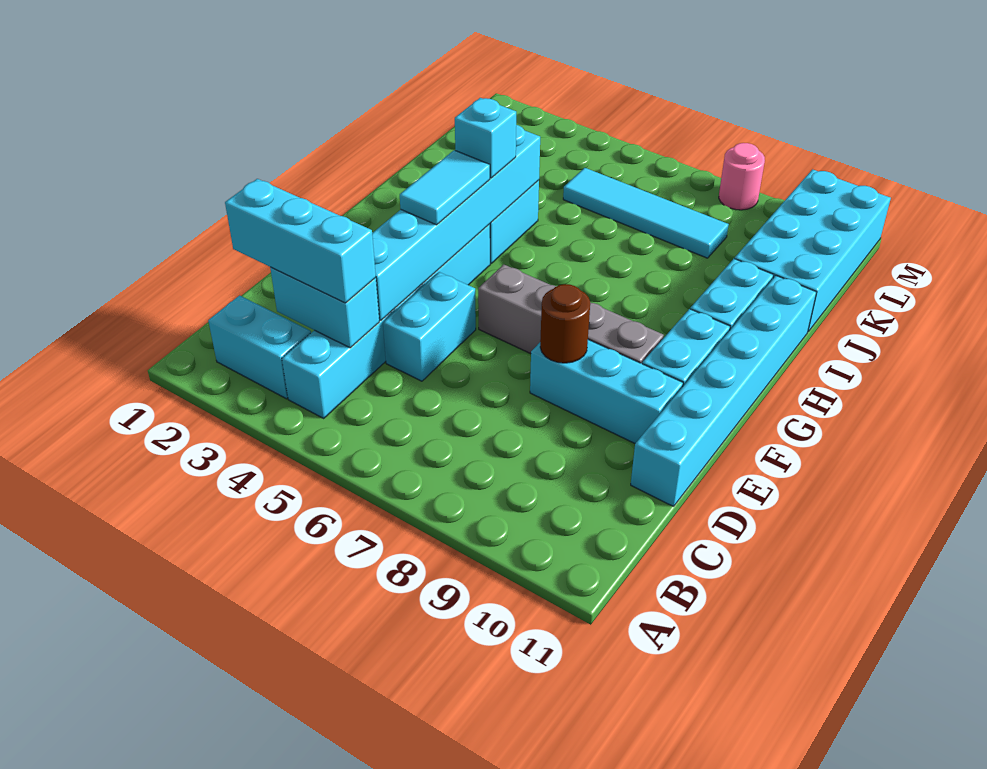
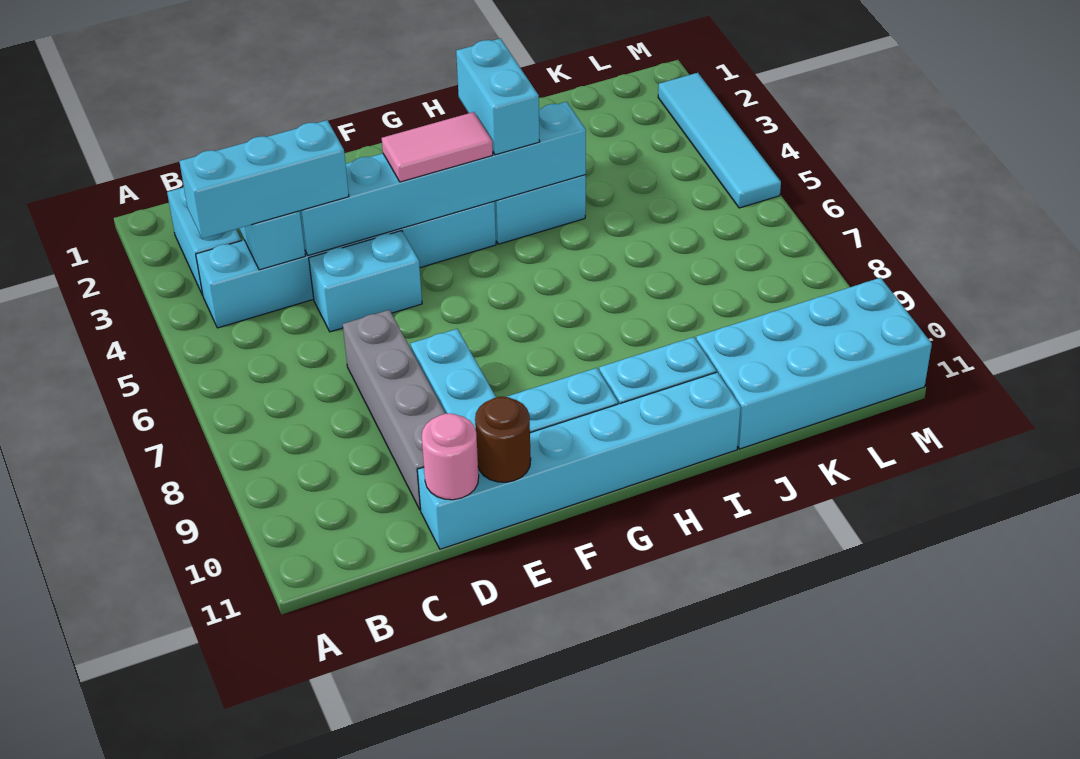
cyan 1x3 brick [225,179,376,303] -> cyan 1x3 brick turned to [179,120,349,239]
brown 1x1 round brick [540,284,590,363] -> brown 1x1 round brick moved to [475,397,531,482]
cyan 1x2 tile [400,150,490,225] -> pink 1x2 tile [382,112,493,182]
grey 1x4 brick [478,264,664,364] -> grey 1x4 brick moved to [343,310,446,510]
cyan 1x1 brick [455,98,516,178] -> cyan 1x2 brick [456,38,540,155]
cyan 1x4 tile [563,168,729,258] -> cyan 1x4 tile moved to [658,73,781,208]
pink 1x1 round brick [719,143,765,210] -> pink 1x1 round brick moved to [422,413,479,500]

